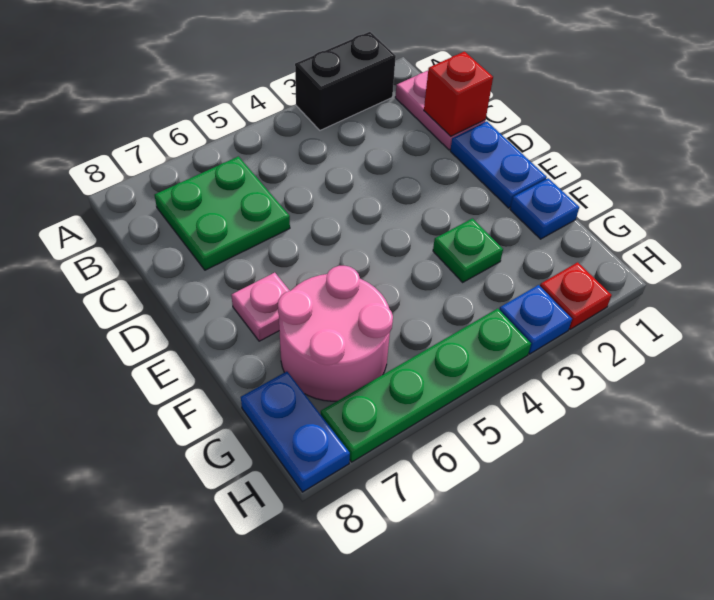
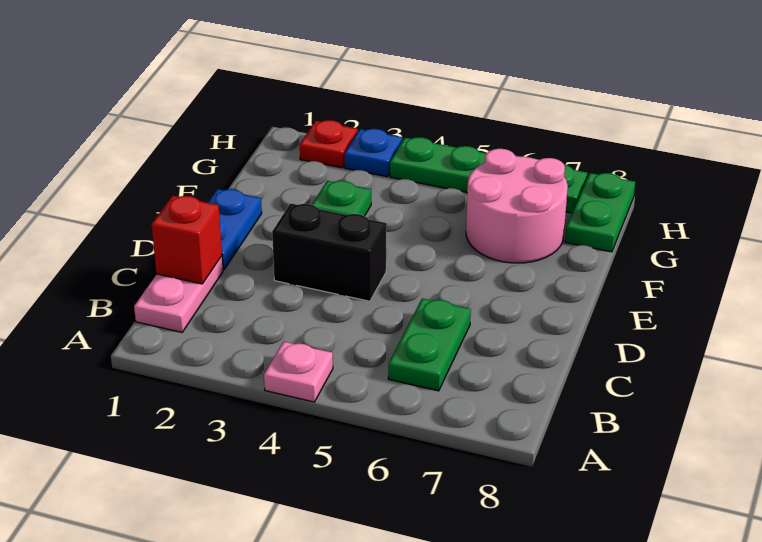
black 1x2 brick [295,32,396,130] -> black 1x2 brick moved to [272,203,386,301]
green 2x2 plate [154,156,290,270] -> green 1x2 plate [388,298,471,391]
pink 1x1 plate [231,273,290,341] -> pink 1x1 plate moved to [264,342,333,402]
blue 1x1 plate [510,178,579,239] -> none
blue 1x2 plate [241,371,350,492] -> green 1x2 plate [565,173,635,252]

